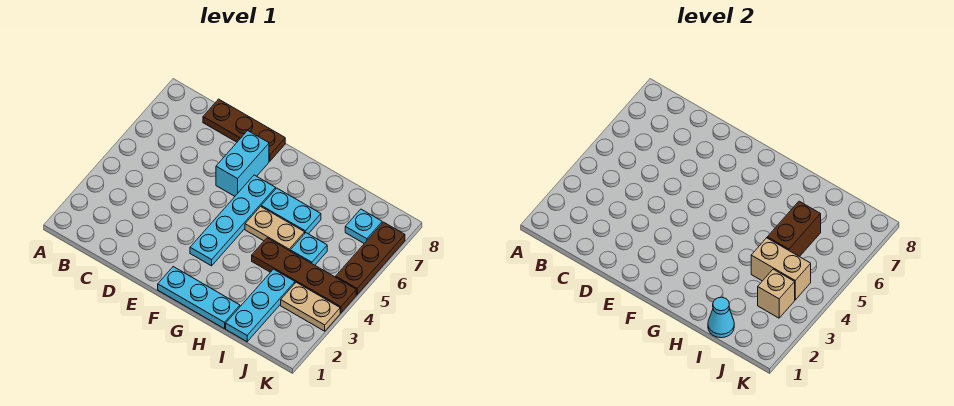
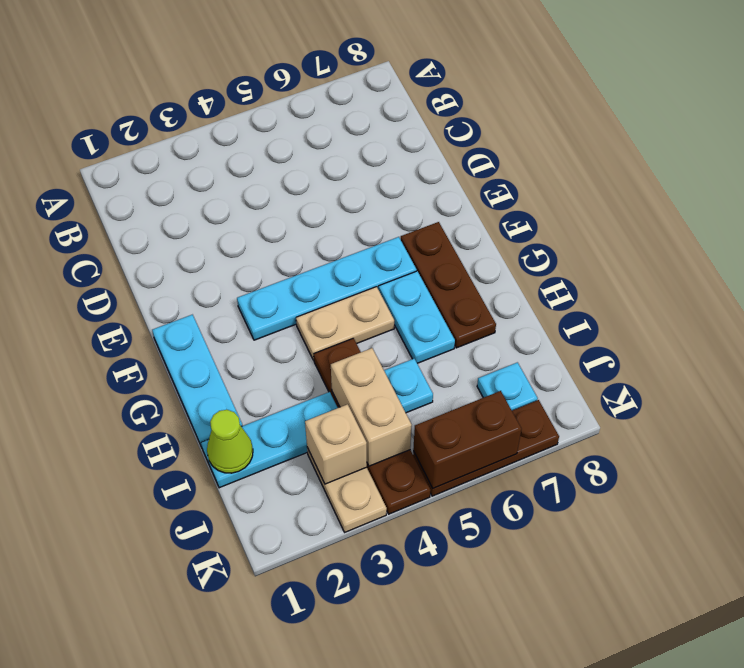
brown 1x3 plate [203,99,285,161] -> brown 1x3 plate moved to [401,222,496,348]
cyan 1x2 brick [216,131,269,196] -> none
tan 1x2 plate [245,206,305,251] -> tan 1x2 plate turned to [296,287,394,360]
cyan 1x1 cone [708,297,734,338] -> lime 1x1 cone [207,410,253,473]
brown 1x2 brick [767,201,821,257] -> brown 1x2 brick moved to [413,391,522,488]

